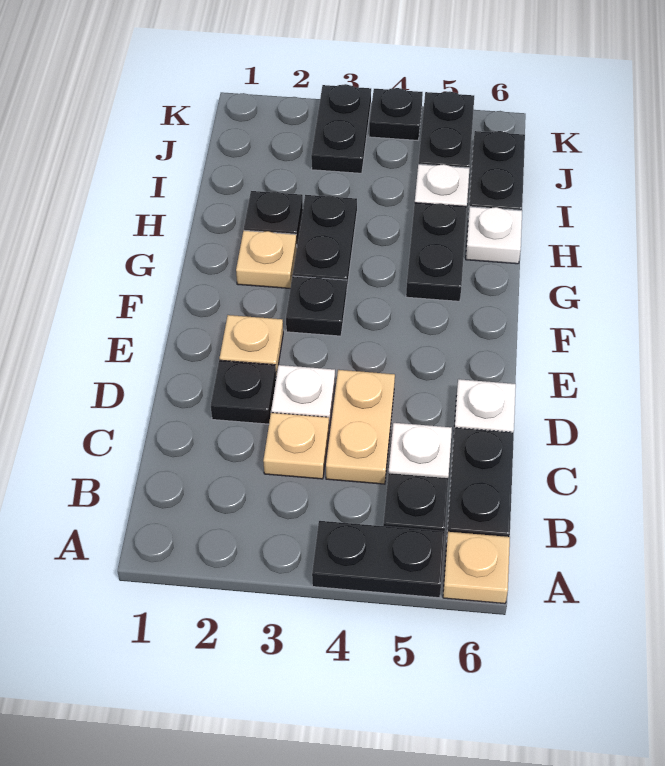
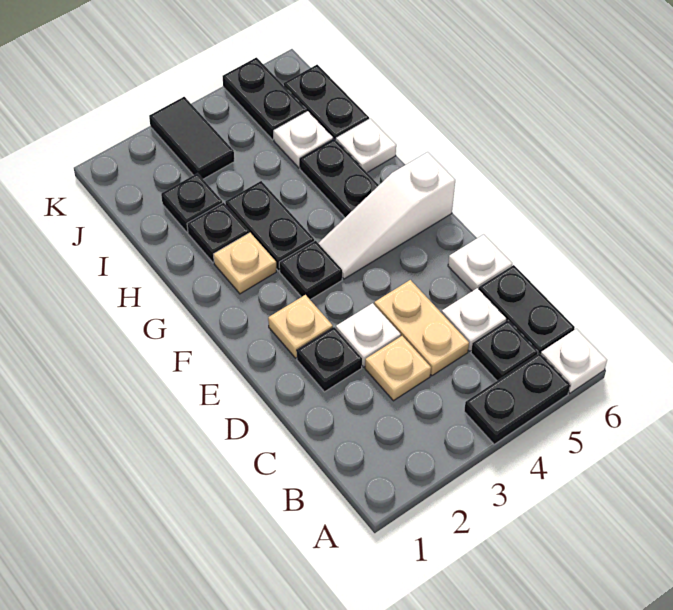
tan 1x1 plate [443,532,510,604] -> white 1x1 plate [541,329,607,393]
none -> white 1x3 slope [318,152,455,279]
black 1x2 plate [311,84,371,173] -> black 1x2 tile [149,97,234,179]
black 1x1 plate [369,88,423,140] -> black 1x1 plate moved to [161,173,222,232]

